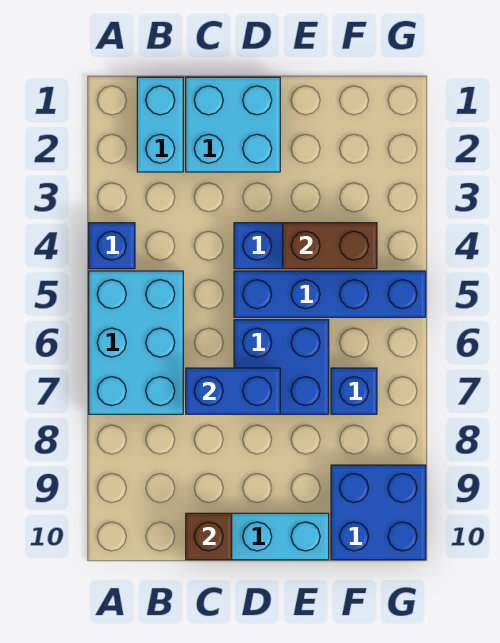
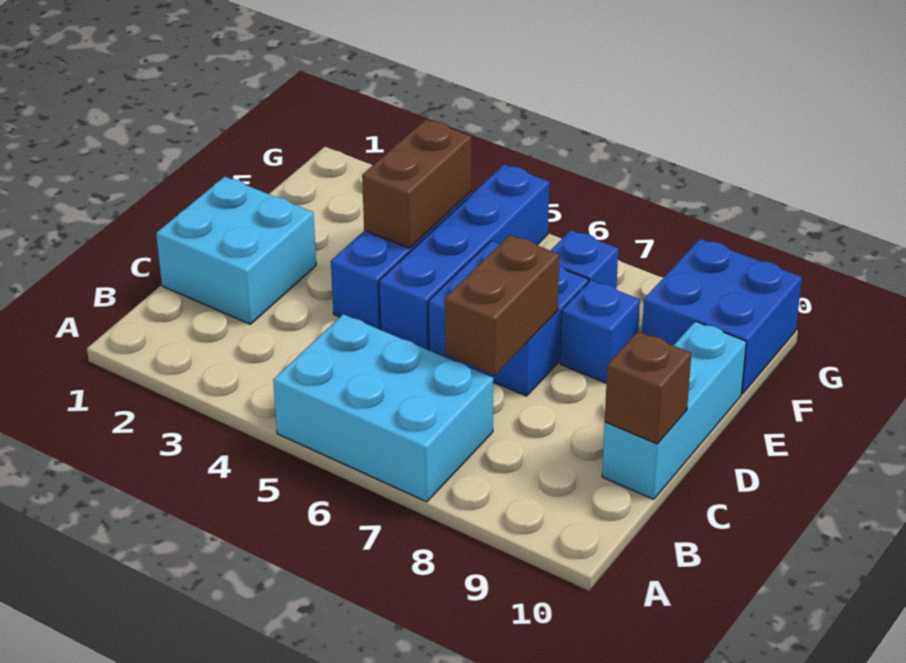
blue 1x1 brick [89,223,135,269] -> blue 1x1 brick moved to [560,280,640,383]
cyan 1x2 brick [137,77,183,172] -> none
blue 1x2 brick [186,368,280,414] -> brown 1x2 brick [445,235,559,375]

